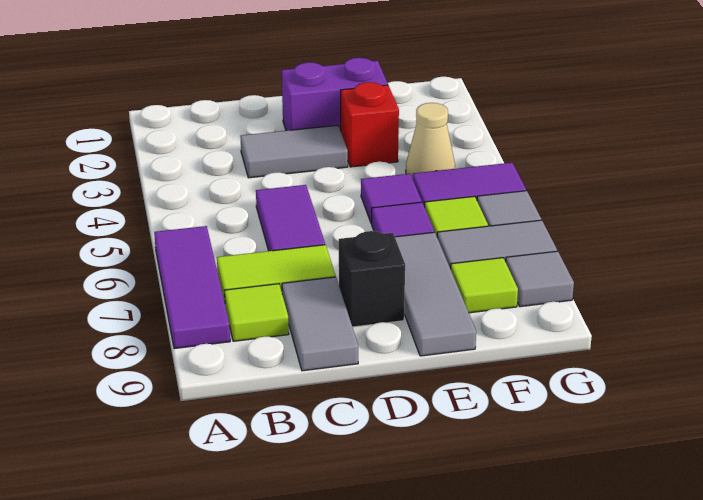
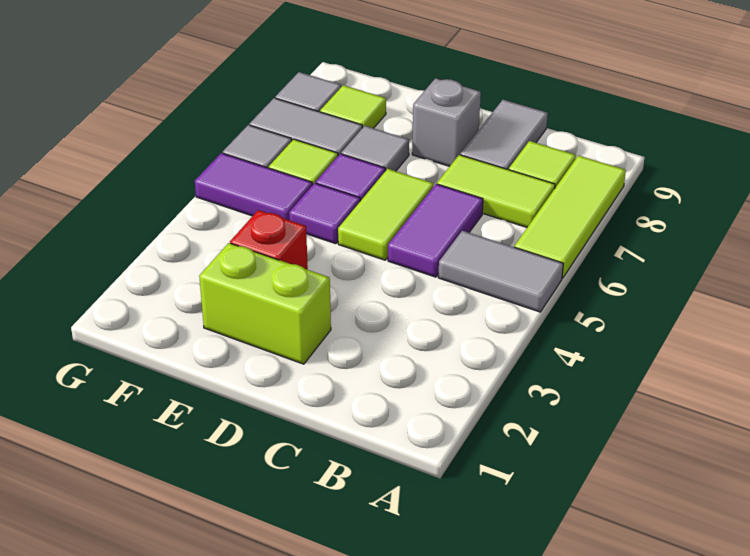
purple 1x3 tile [154,226,230,349] -> lime 1x3 tile [515,156,626,278]
grey 1x2 tile [240,125,348,178] -> grey 1x2 tile moved to [438,231,563,312]
purple 1x2 brick [282,58,388,131] -> lime 1x2 brick [199,243,331,364]
none -> lime 1x2 tile [338,169,434,260]
black 1x1 brick [339,231,405,327] -> grey 1x1 brick [412,78,481,166]
grey 1x3 tile [395,232,476,356] -> grey 1x1 tile [341,126,409,171]
tan 1x1 cone [406,103,455,179] -> none

